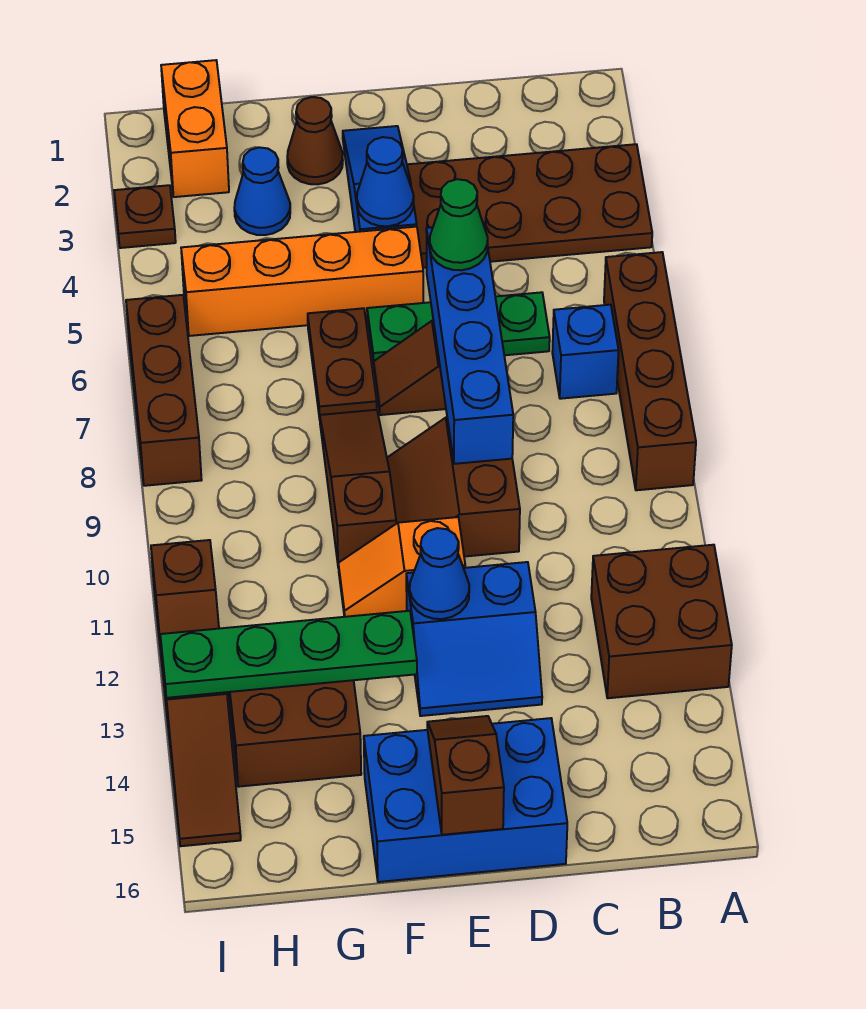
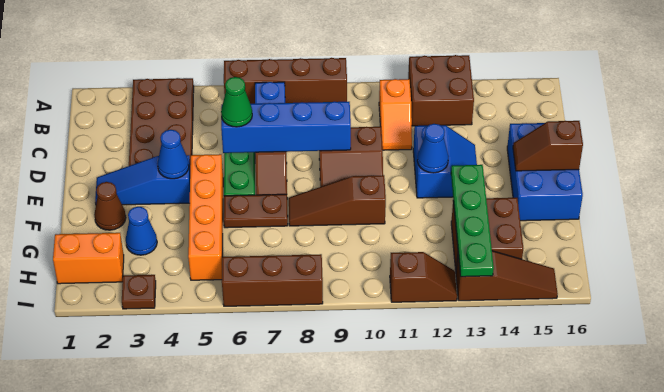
orange 1x2 slope [338,517,465,617] -> orange 1x2 slope moved to [379,79,412,150]

